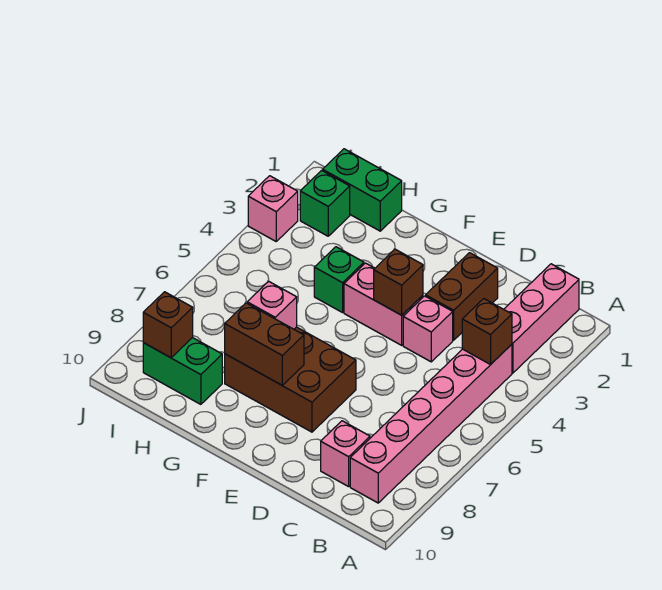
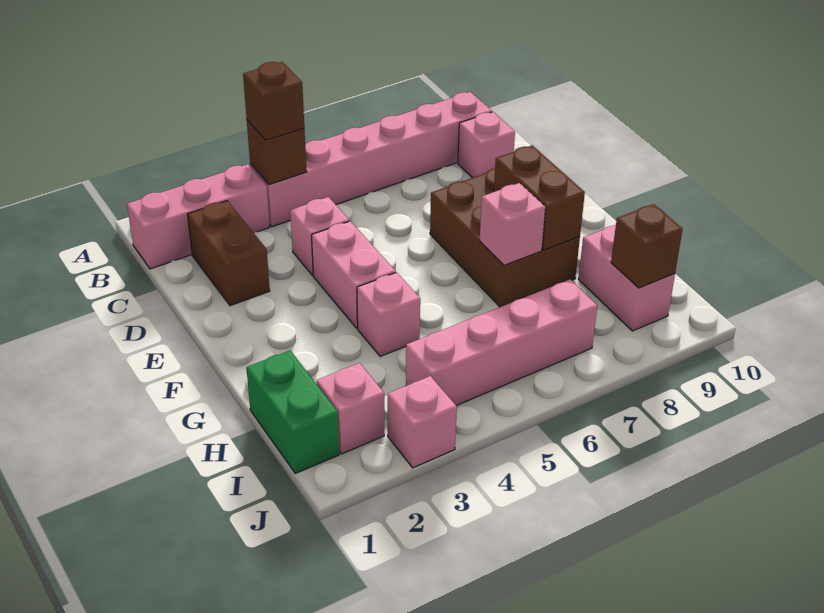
brown 1x2 brick [426,253,498,340] -> brown 1x2 brick turned to [188,201,270,306]
brown 1x1 brick [374,249,423,315] -> brown 1x1 brick moved to [243,62,304,140]
green 1x1 brick [314,247,364,313] -> pink 1x1 brick [357,272,420,357]
green 1x2 brick [143,338,222,404] -> pink 1x2 brick [578,225,675,331]
green 1x1 brick [300,170,350,236] -> pink 1x1 brick [316,363,384,454]
none -> pink 1x4 brick [406,280,597,406]

